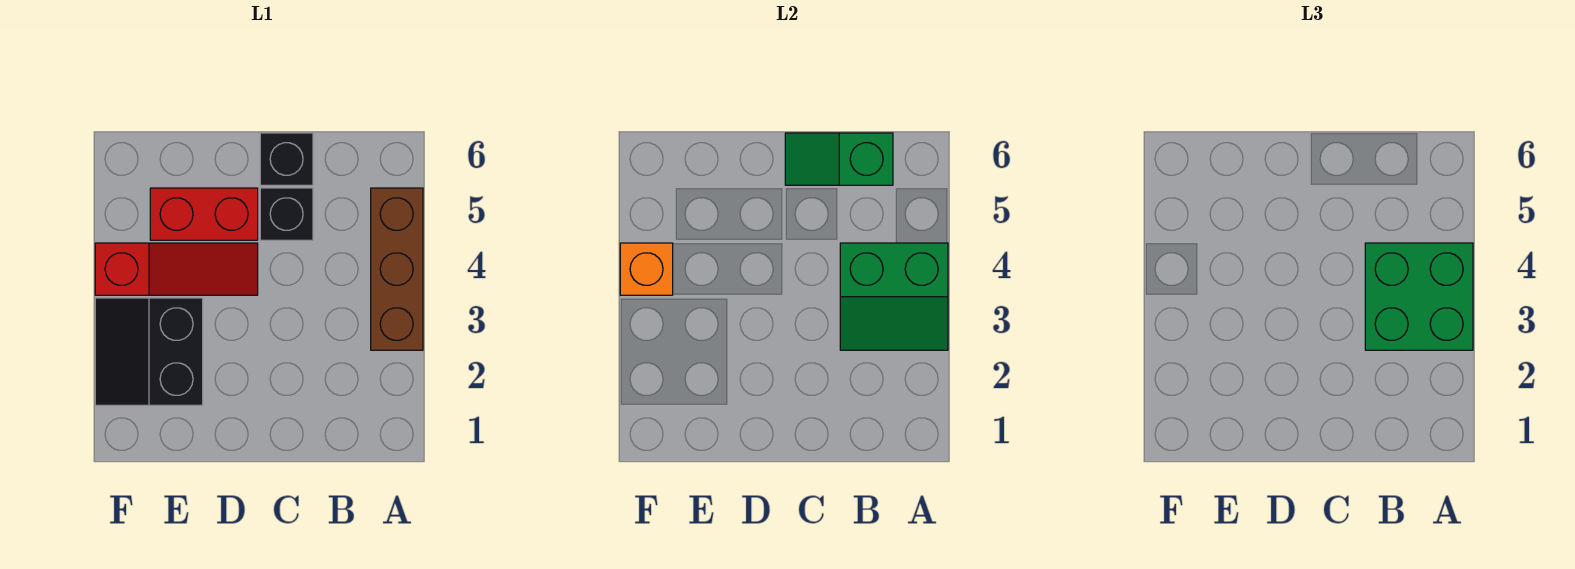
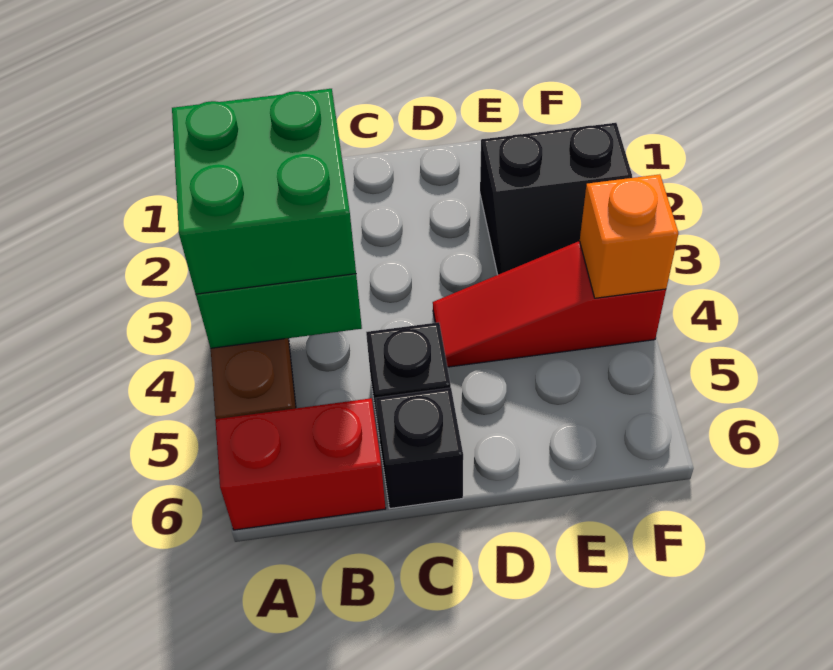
green 1x2 slope [785,133,893,185] -> none
red 1x2 brick [150,188,258,240] -> red 1x2 brick moved to [215,398,386,530]
black 2x2 slope [95,298,203,405] -> black 2x2 slope turned to [480,123,632,275]

